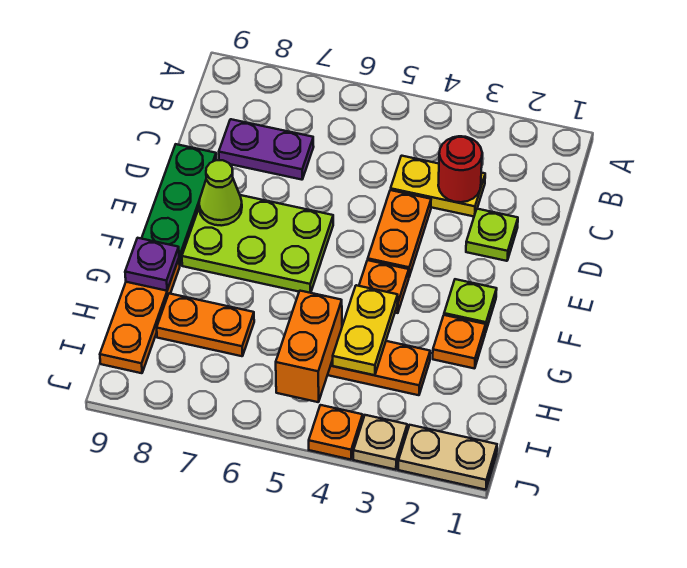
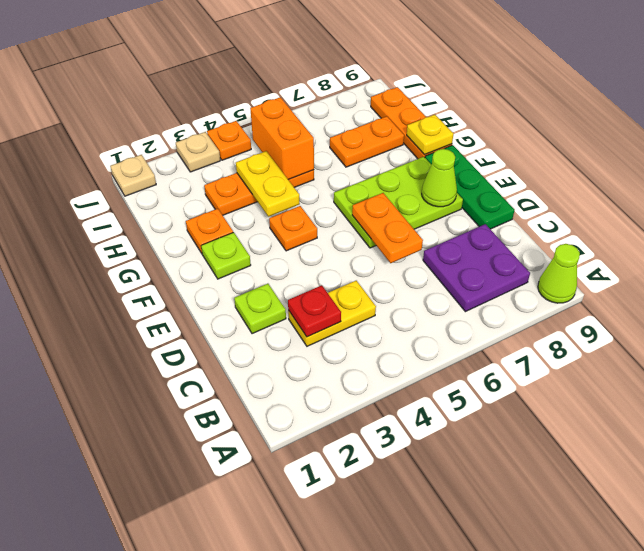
none -> lime 1x1 cone [538,244,580,303]
red 1x1 round brick [438,136,482,202] -> red 1x1 plate [288,285,341,337]
purple 1x2 plate [219,119,314,180] -> purple 2x2 plate [423,224,530,312]
orange 1x2 plate [368,190,431,276] -> orange 1x2 plate moved to [352,193,423,263]
purple 1x1 plate [125,238,179,291] -> yellow 1x1 plate [407,115,453,155]
tan 1x2 plate [398,425,497,490] -> tan 1x1 plate [110,155,156,196]

